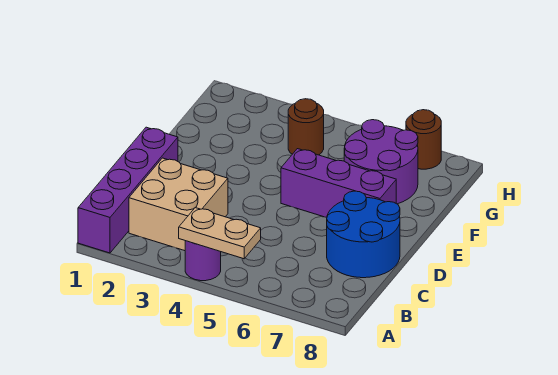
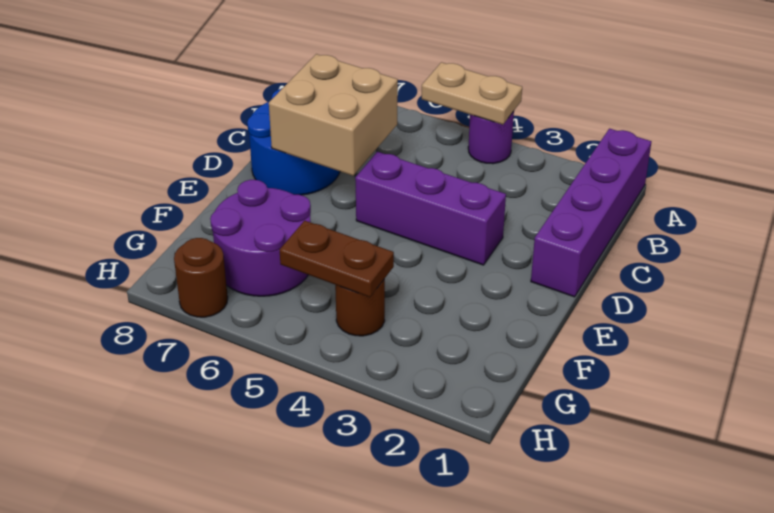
tan 2x2 brick [129,158,228,251] -> tan 2x2 brick moved to [269,54,398,176]
purple 1x3 brick [281,149,396,217] -> purple 1x3 brick moved to [355,152,506,265]
none -> brown 1x2 plate [280,221,394,297]

